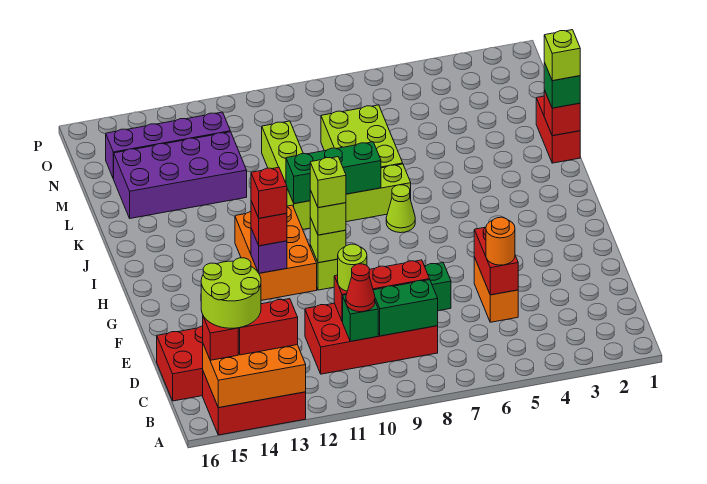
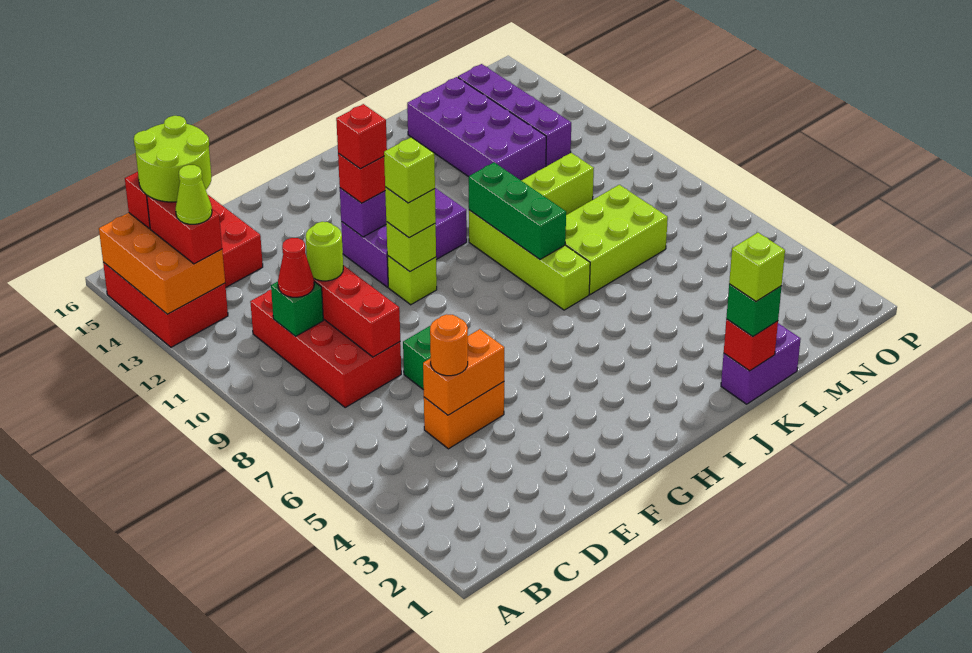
green 1x2 brick [373,280,438,336] -> none
red 1x2 brick [474,227,518,295] -> orange 1x2 brick [423,329,504,415]
orange 2x3 brick [235,205,317,300] -> purple 2x3 brick [341,188,467,287]
lime 1x1 cone [386,185,415,233] -> lime 1x1 cone moved to [176,165,212,224]
red 1x2 brick [536,96,580,163] -> purple 1x2 brick [721,323,801,404]

